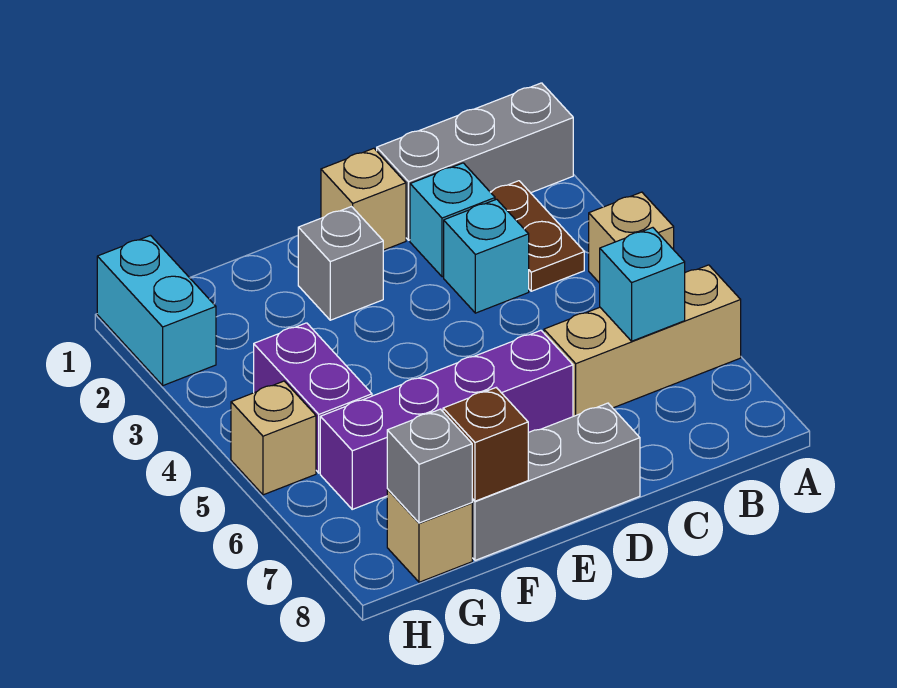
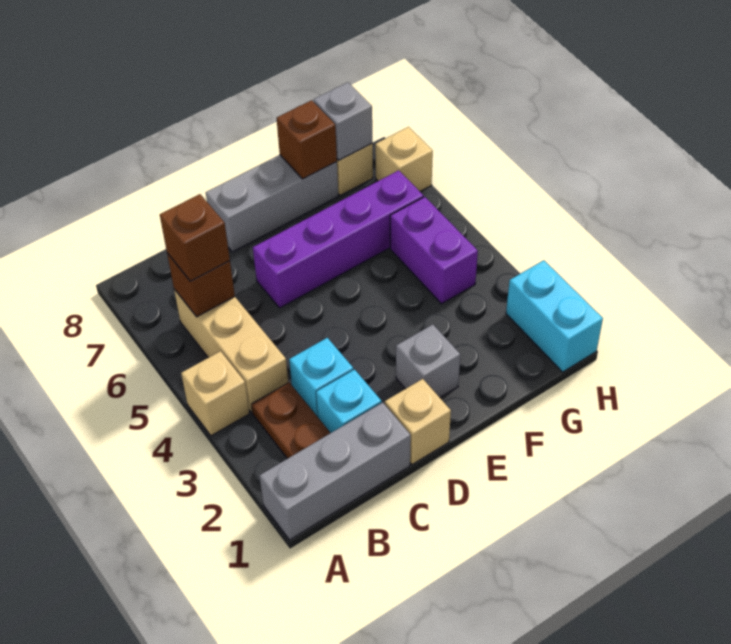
tan 1x3 brick [544,265,741,416] -> tan 1x3 brick turned to [174,289,288,413]
cyan 1x1 brick [600,228,685,341] -> brown 1x1 brick [167,253,235,317]
none -> brown 1x1 brick [160,194,230,281]
tan 1x1 brick [231,381,316,495] -> tan 1x1 brick moved to [375,127,433,191]

